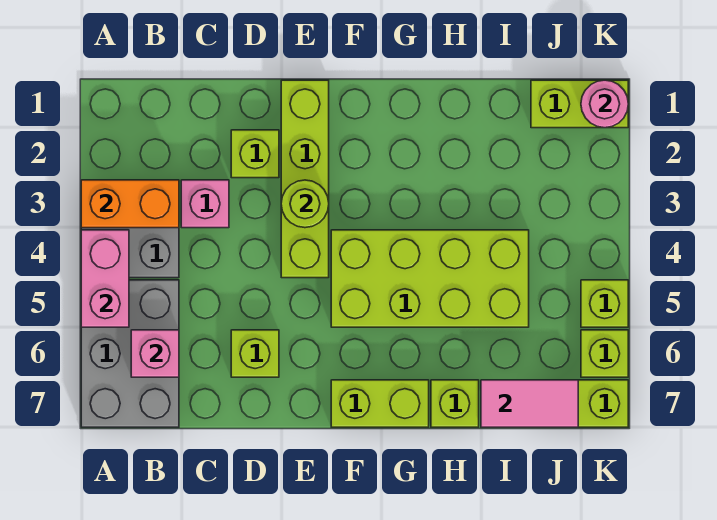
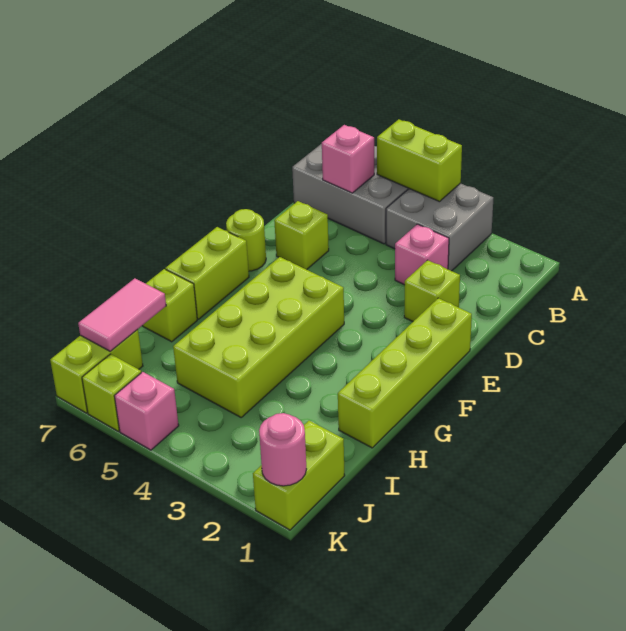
orange 1x2 brick [81,180,179,228] -> none
pink 1x2 brick [81,230,129,327] -> lime 1x2 brick [377,119,462,202]
lime 1x4 brick [281,80,329,278] -> lime 1x4 brick turned to [338,298,472,448]
lime 1x1 round brick [281,180,329,228] -> lime 1x1 round brick moved to [226,209,266,271]
lime 1x1 brick [581,280,628,327] -> pink 1x1 brick [114,372,179,450]

